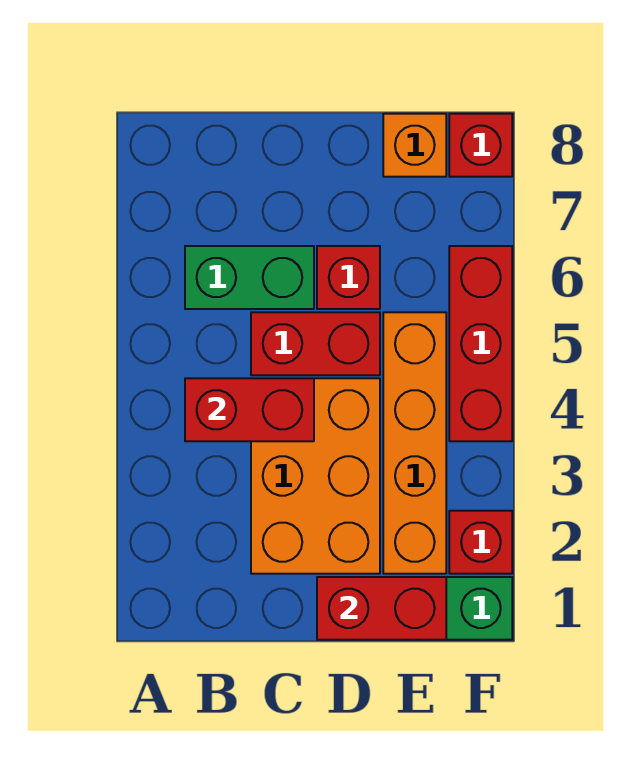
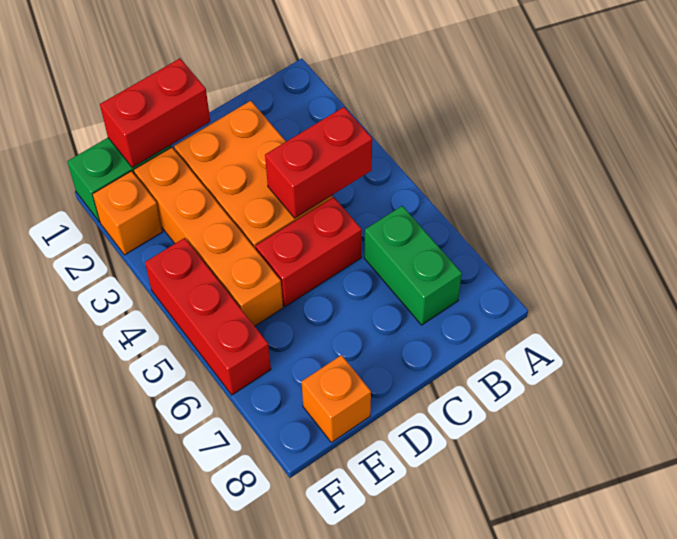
green 1x2 brick [185,246,314,309] -> green 1x2 brick turned to [364,206,462,325]
red 1x1 brick [317,246,380,309] -> none
red 1x1 brick [449,511,512,574] -> orange 1x1 brick [93,171,163,255]
red 1x1 brick [449,114,512,177] -> none

